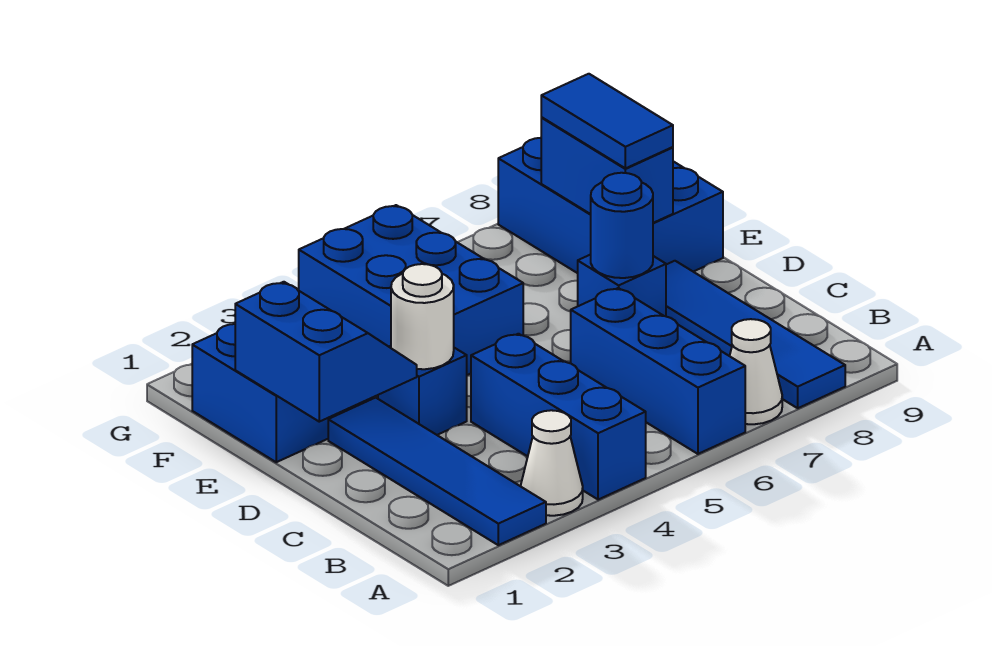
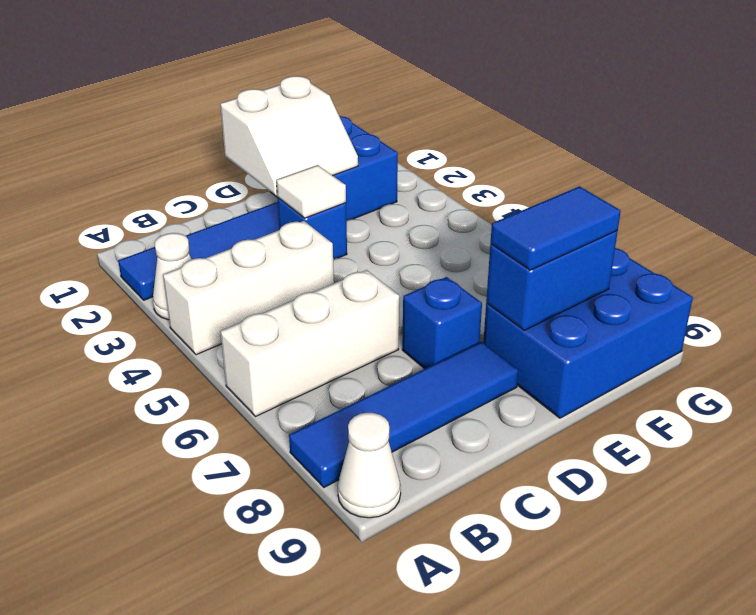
blue 1x3 brick [471,334,646,500] -> white 1x3 brick [163,221,334,355]
blue 1x3 brick [571,288,745,454] -> white 1x3 brick [220,270,399,416]
white 1x1 cone [730,319,782,424] -> white 1x1 cone moved to [338,413,401,518]
blue 2x2 slope [235,282,417,422] -> white 2x2 slope [220,76,358,196]
white 1x1 round brick [391,264,454,369] -> white 1x1 tile [276,165,346,218]
blue 1x1 round brick [591,173,653,278] -> none
blue 2x3 brick [299,205,523,375] -> none

